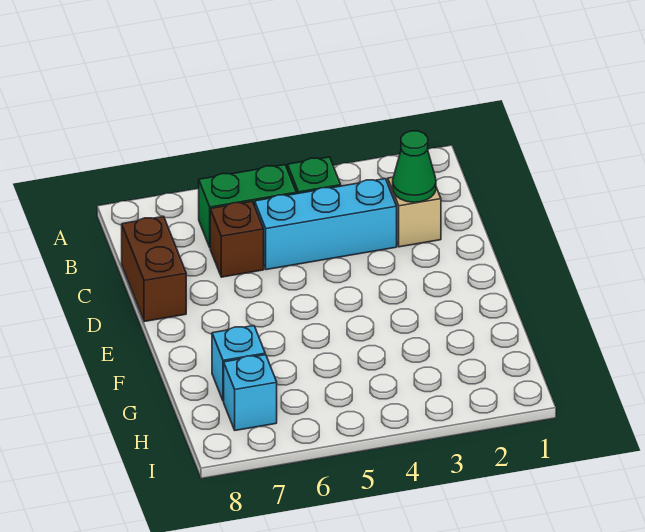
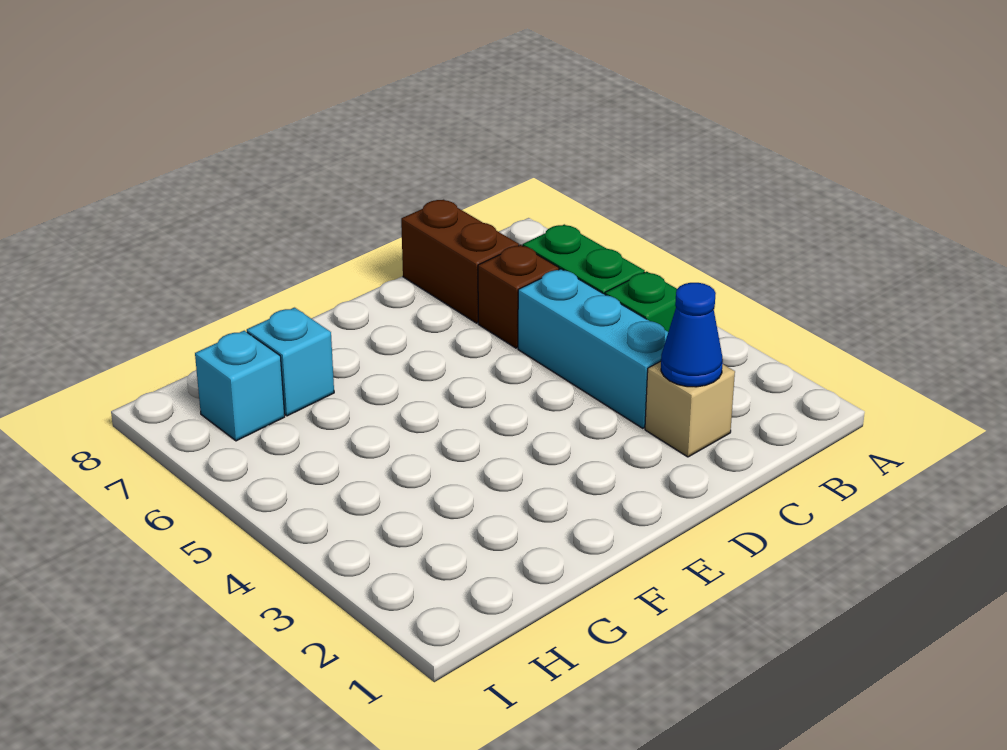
green 1x1 cone [393,131,436,202] -> blue 1x1 cone [661,283,723,387]
brown 1x2 brick [122,216,186,322] -> brown 1x2 brick turned to [401,200,519,323]

